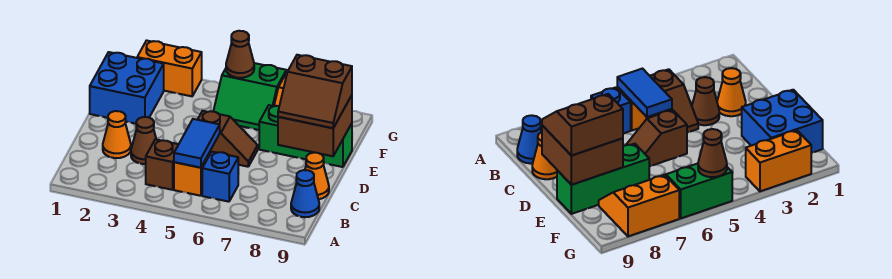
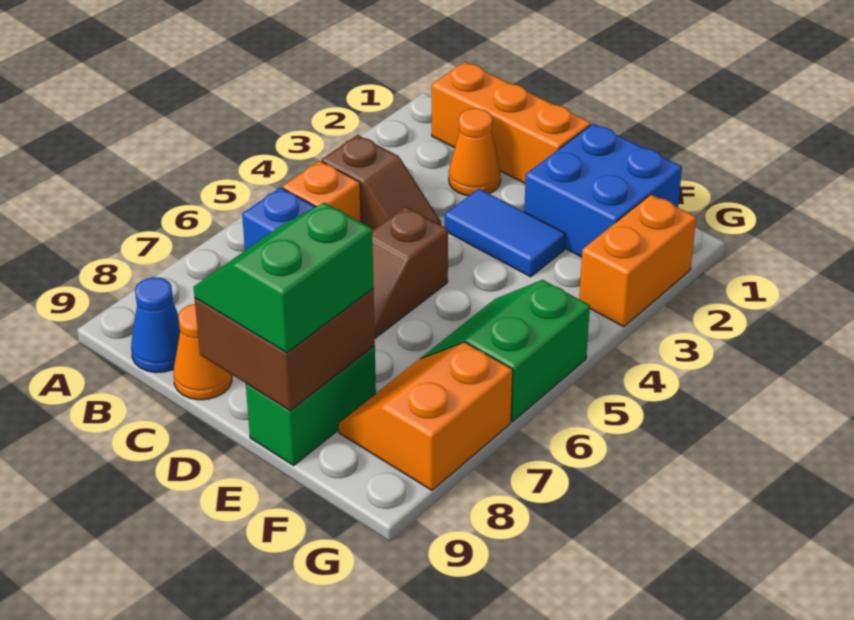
none -> orange 1x3 brick [432,62,591,183]
blue 1x2 tile [174,119,220,168] -> blue 1x2 tile moved to [445,189,565,277]
brown 1x1 cone [131,117,156,164] -> none
brown 2x2 slope [278,55,352,128] -> green 2x2 slope [193,203,374,353]
green 1x3 brick [259,105,352,167] -> green 1x2 brick [246,346,376,466]
brown 1x1 cone [226,31,254,78] -> none

